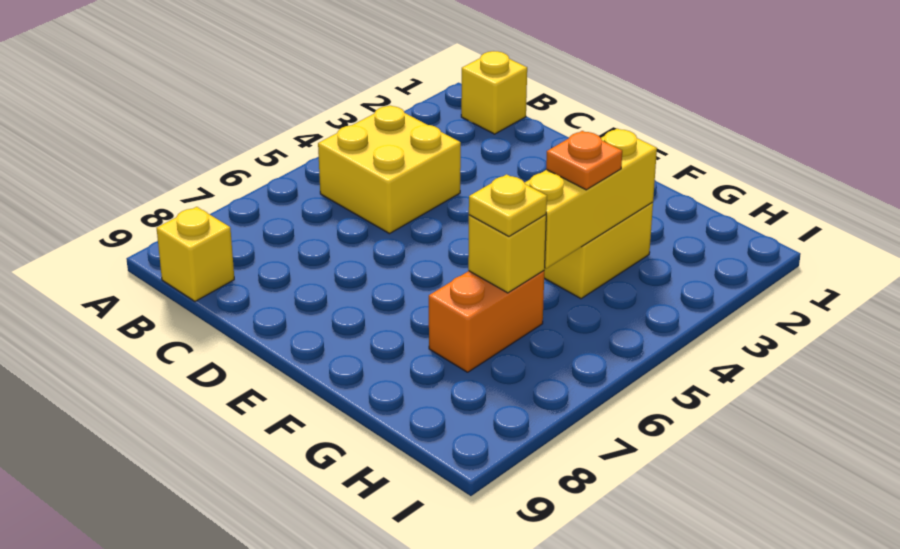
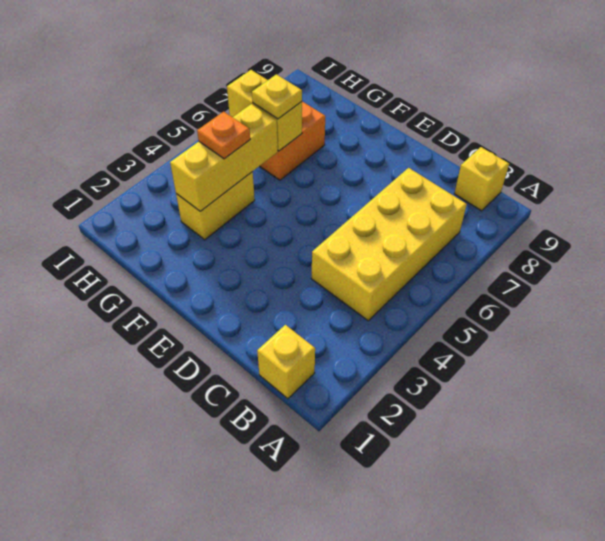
yellow 2x2 brick [318,105,461,234] -> yellow 2x4 brick [312,168,467,321]
yellow 1x1 brick [468,215,546,293] -> yellow 1x2 brick [227,70,302,151]

